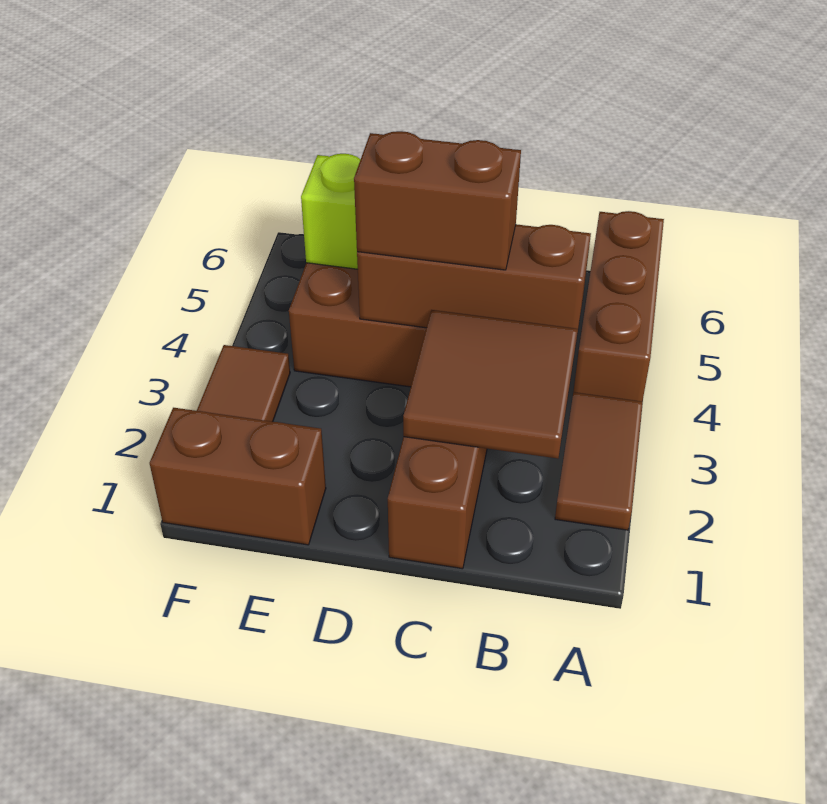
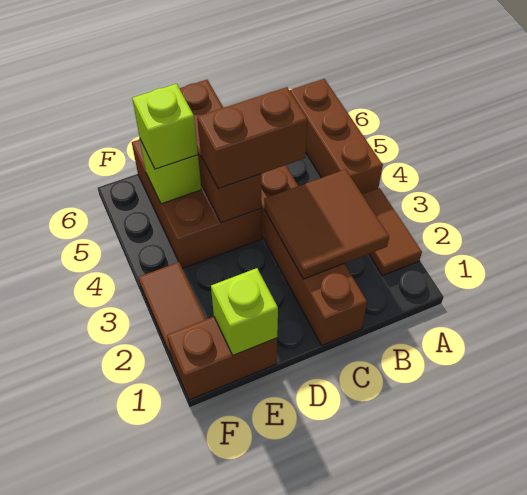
brown 1x3 brick [357,224,591,340] -> brown 1x3 brick turned to [179,80,261,223]
none -> lime 1x1 brick [211,268,278,355]
none -> lime 1x1 brick [132,84,198,169]

